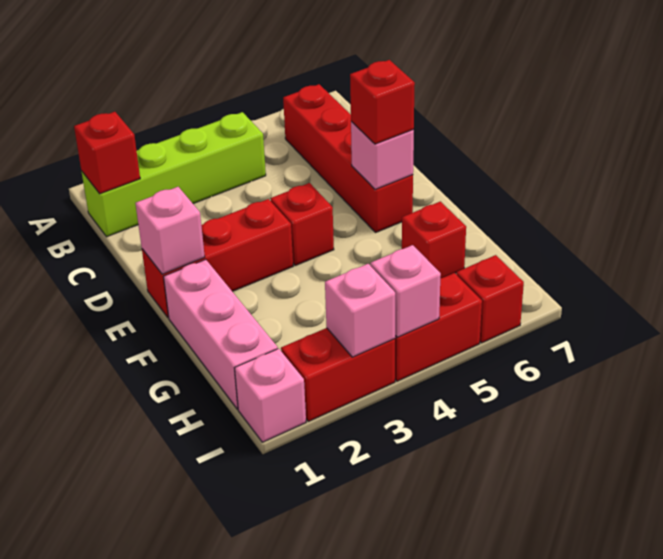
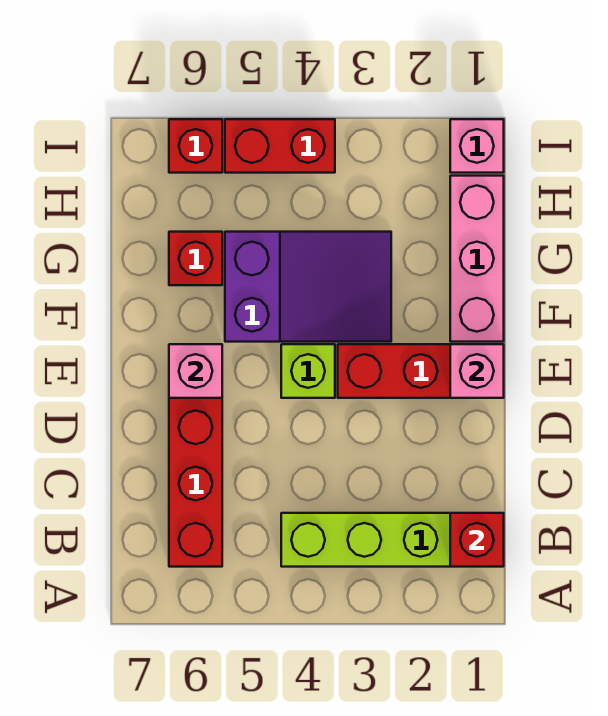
red 1x1 brick [271,183,334,266] -> lime 1x1 brick [281,344,335,398]
red 1x1 brick [350,60,415,144] -> none
none -> purple 2x3 slope [225,232,391,342]
red 1x2 brick [281,328,395,421] -> none
pink 1x1 brick [325,264,395,357] -> none
pink 1x1 brick [370,245,441,337] -> none

